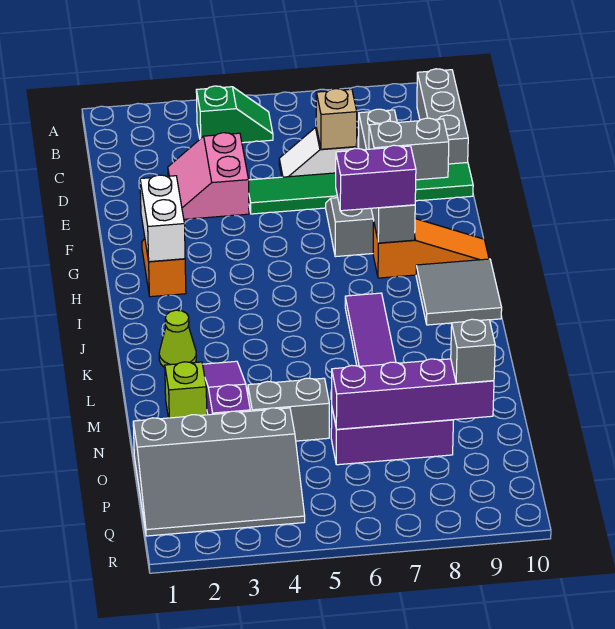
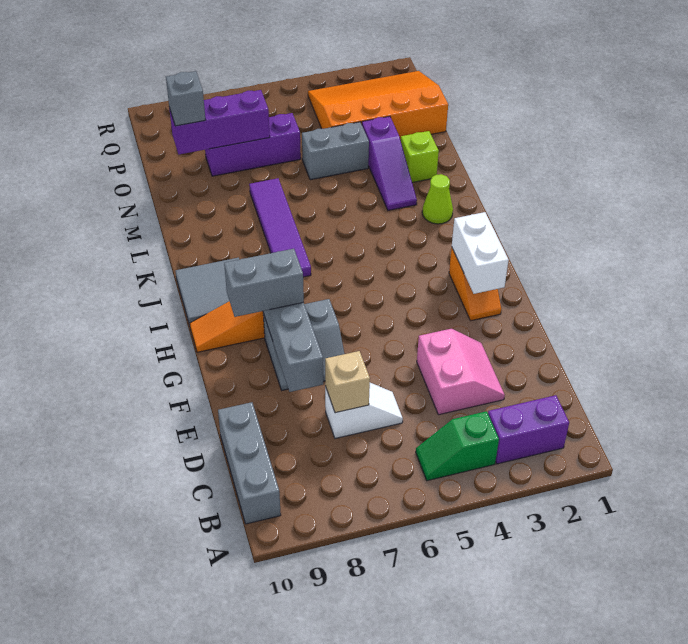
green 1x6 tile [249,163,473,214] -> none
purple 1x2 brick [336,145,416,211] -> purple 1x2 brick moved to [488,395,569,464]
grey 3x4 slope [133,408,305,536] -> orange 3x4 slope [308,71,448,140]
purple 1x4 brick [332,359,494,429] -> purple 1x3 brick [169,90,270,154]

